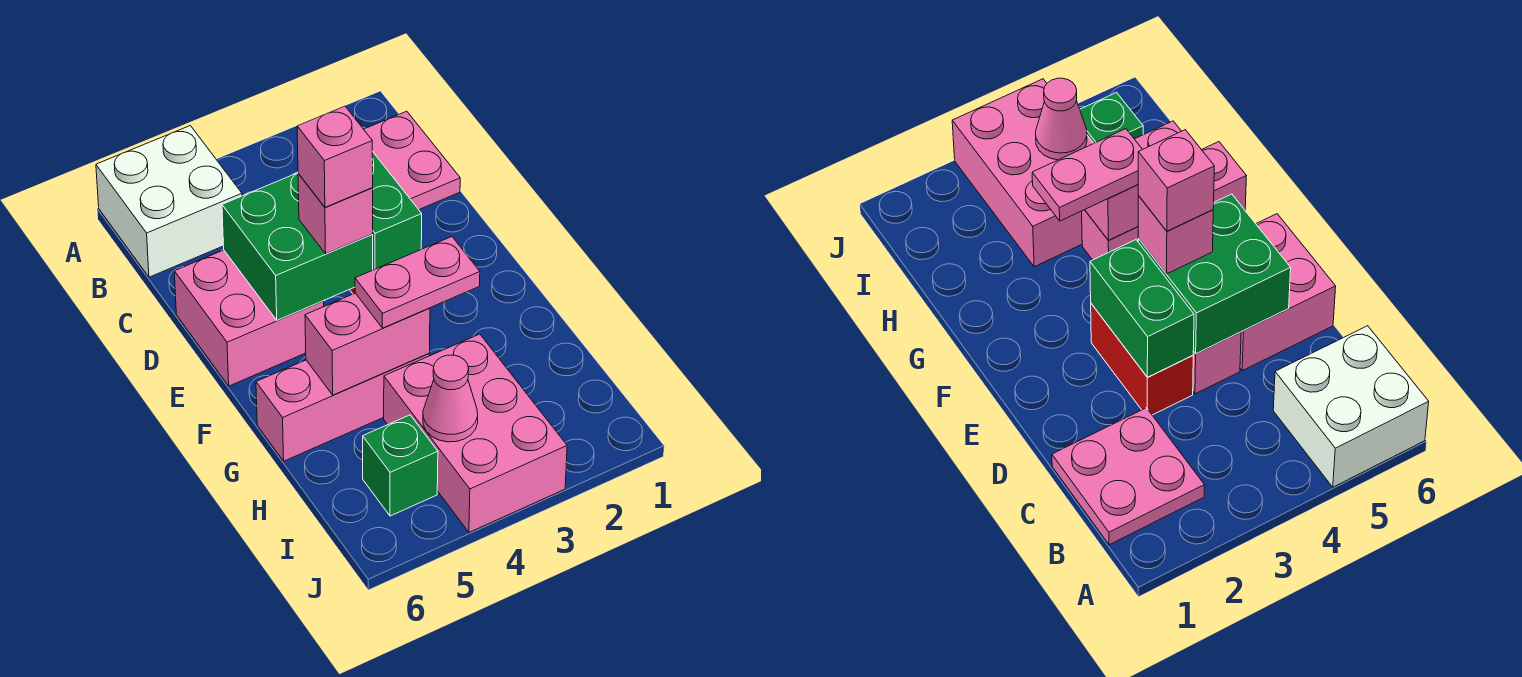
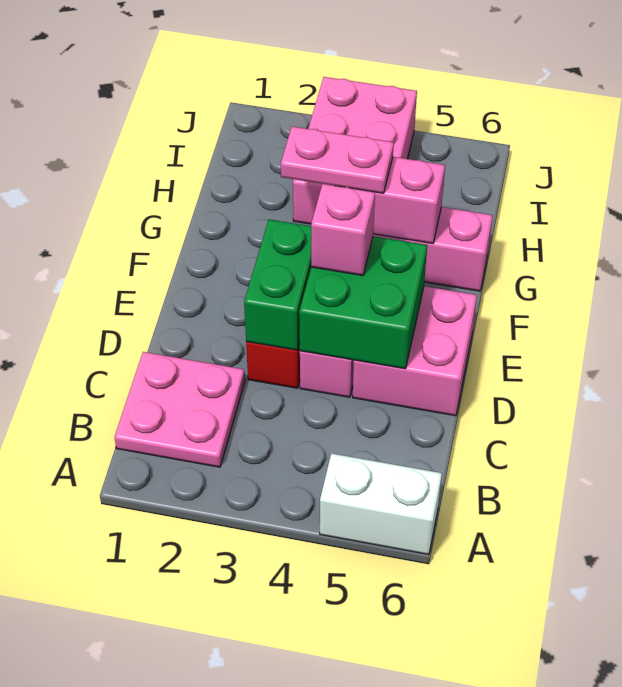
white 2x2 brick [96,126,242,277] -> white 1x2 brick [320,453,442,555]
pink 1x1 brick [297,106,373,207] -> none
pink 1x1 cone [423,355,478,442] -> none
green 1x1 brick [363,415,438,516] -> none

